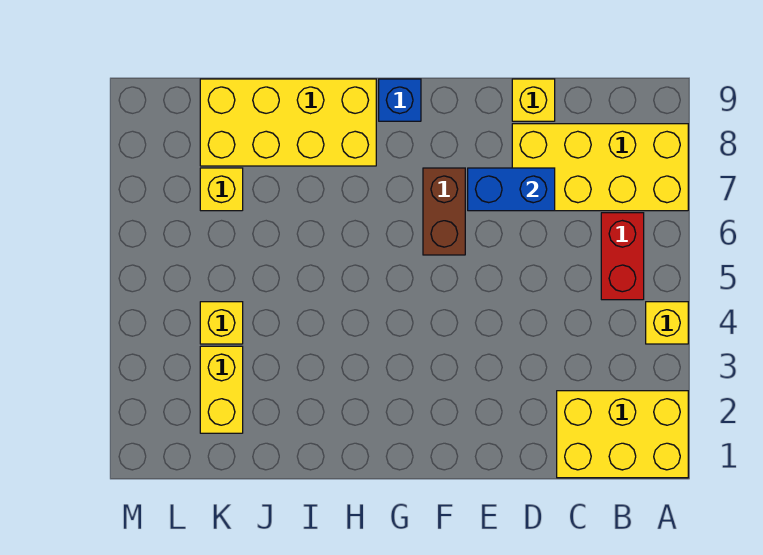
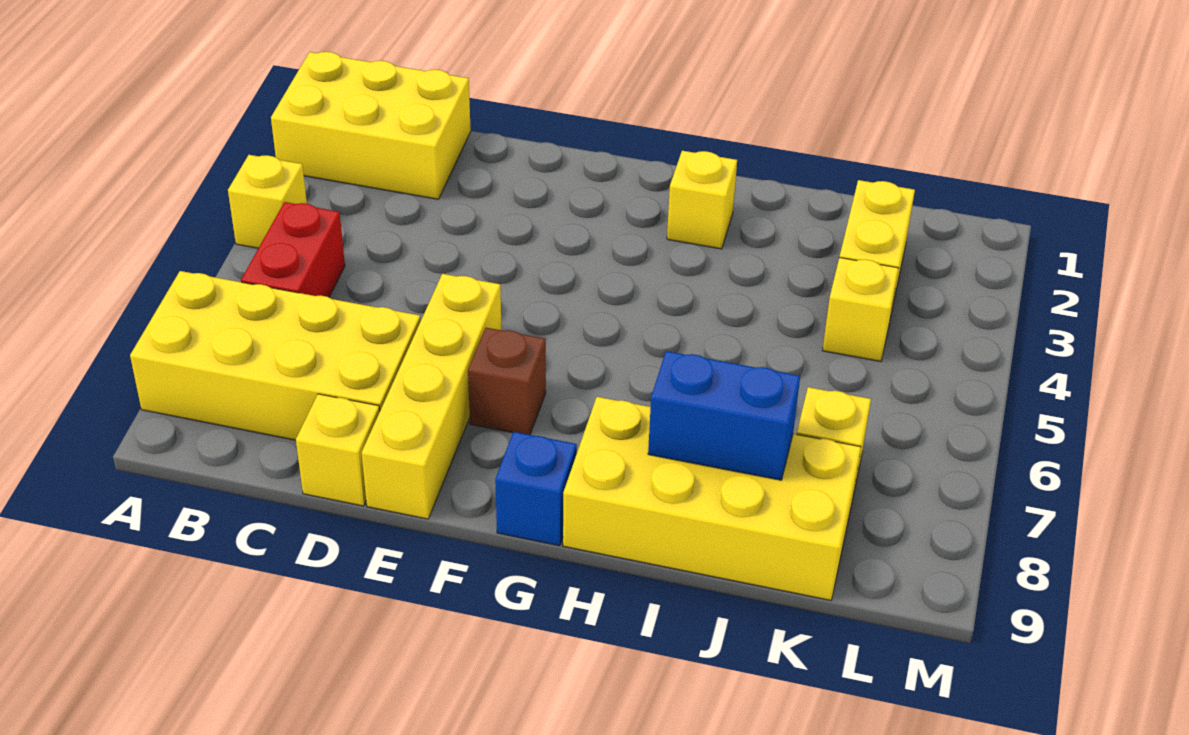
blue 1x2 brick [468,168,555,211] -> blue 1x2 brick moved to [648,351,800,480]
none -> yellow 1x4 brick [362,274,502,519]
brown 1x2 brick [423,168,465,255] -> brown 1x1 brick [468,328,546,435]
none -> yellow 1x1 brick [667,151,737,249]

